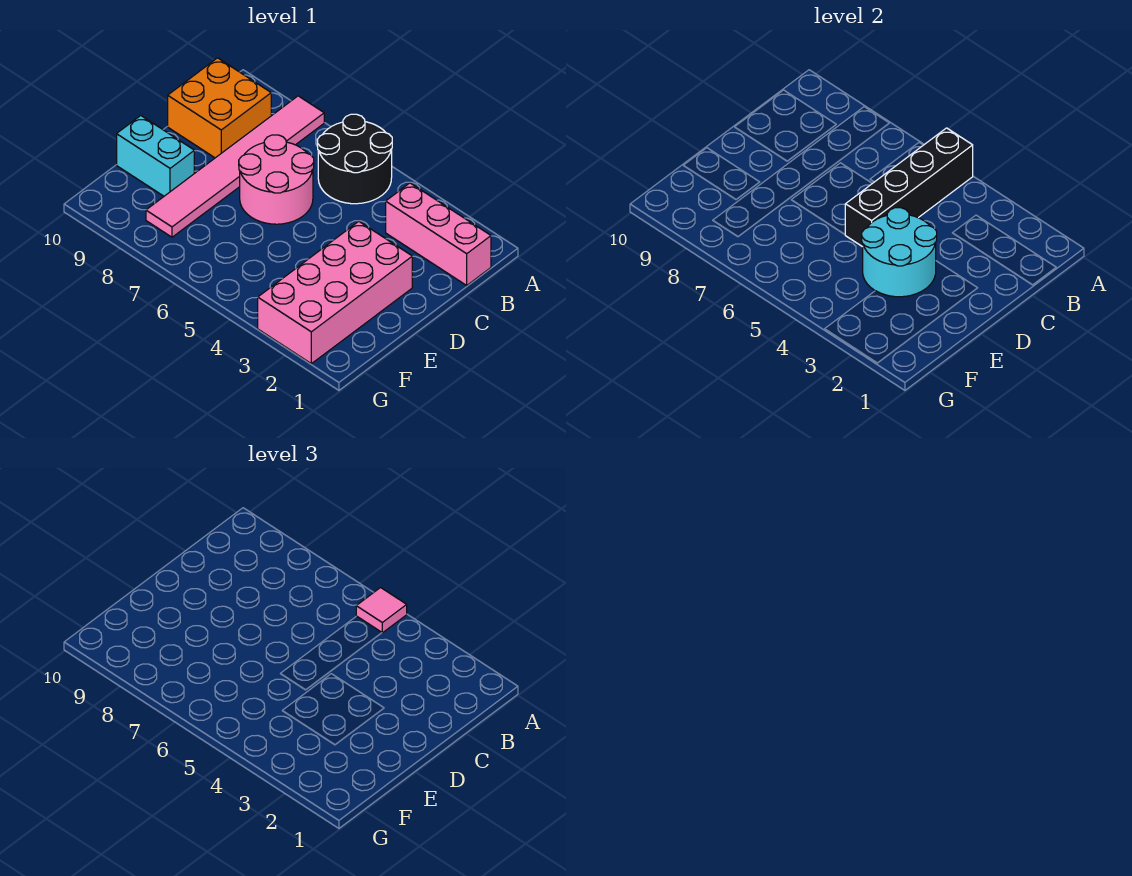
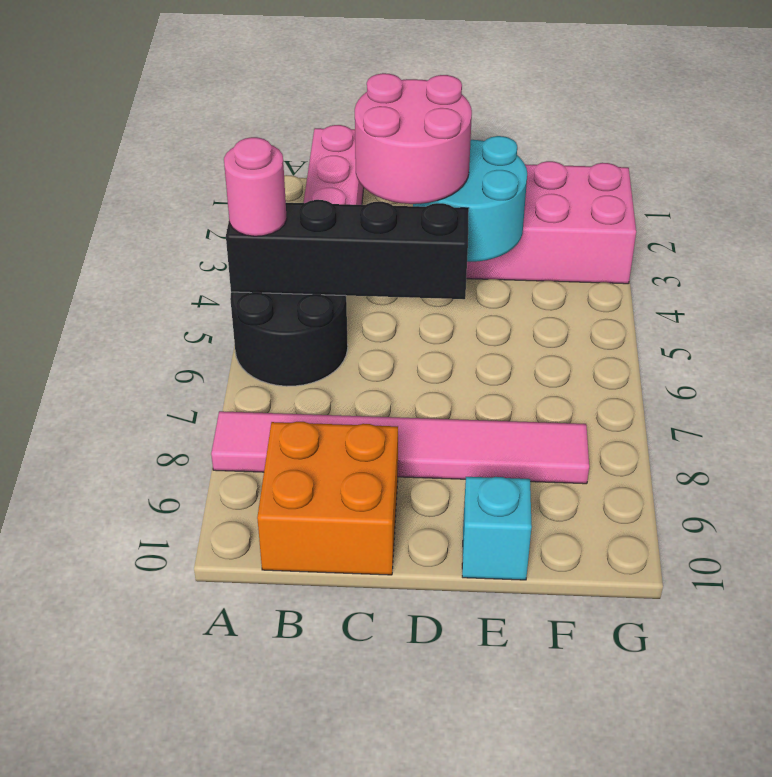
pink 1x1 tile [356,588,407,633] -> pink 1x1 round brick [224,137,287,236]
pink 2x2 round brick [239,135,314,224] -> pink 2x2 round brick moved to [355,73,472,204]
cyan 1x2 brick [117,116,194,196] -> cyan 1x1 brick [462,477,532,580]

